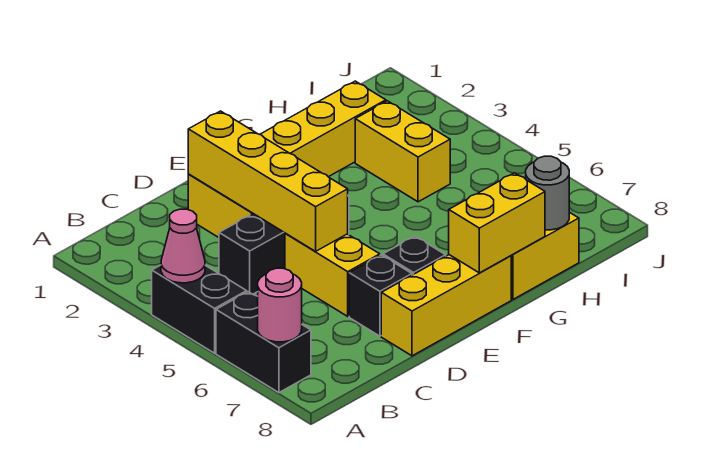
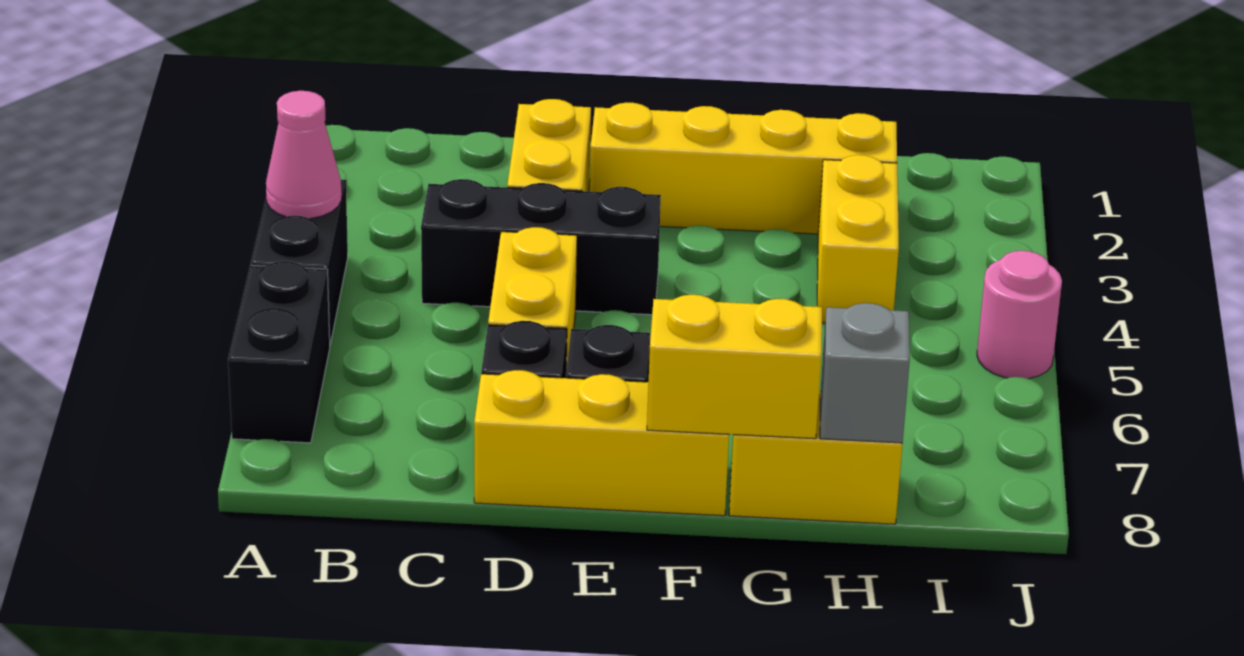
pink 1x1 round brick [258,268,302,342] -> pink 1x1 round brick moved to [977,251,1062,379]
yellow 1x4 brick [188,111,348,251] -> none
grey 1x1 round brick [526,156,569,230] -> grey 1x1 brick [820,303,910,443]

